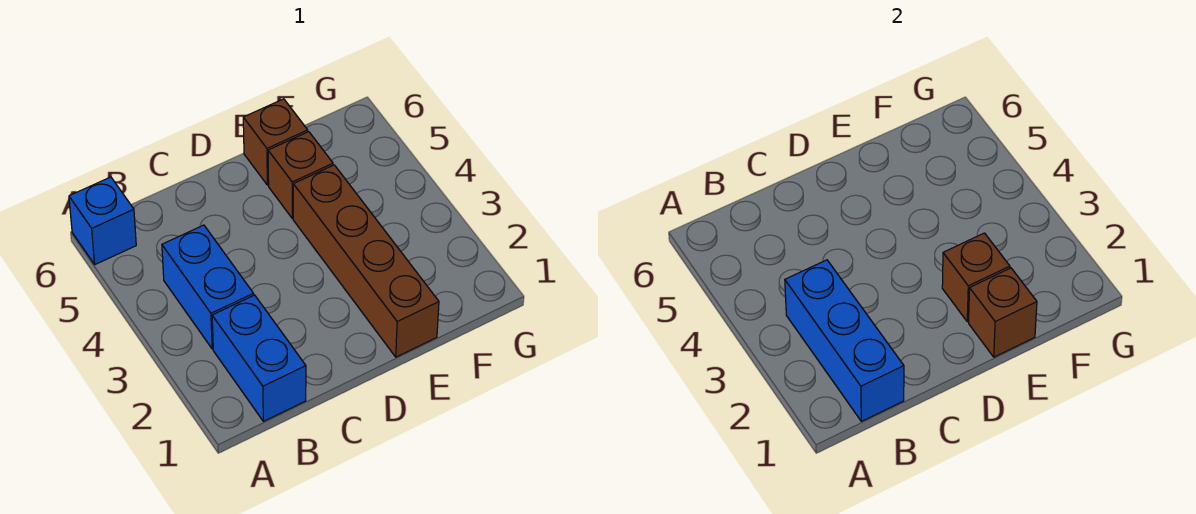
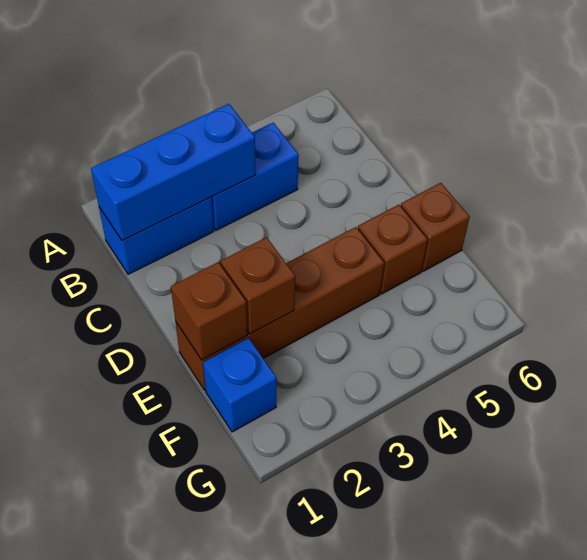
blue 1x1 brick [69,177,136,264] -> blue 1x1 brick moved to [203,338,277,432]

